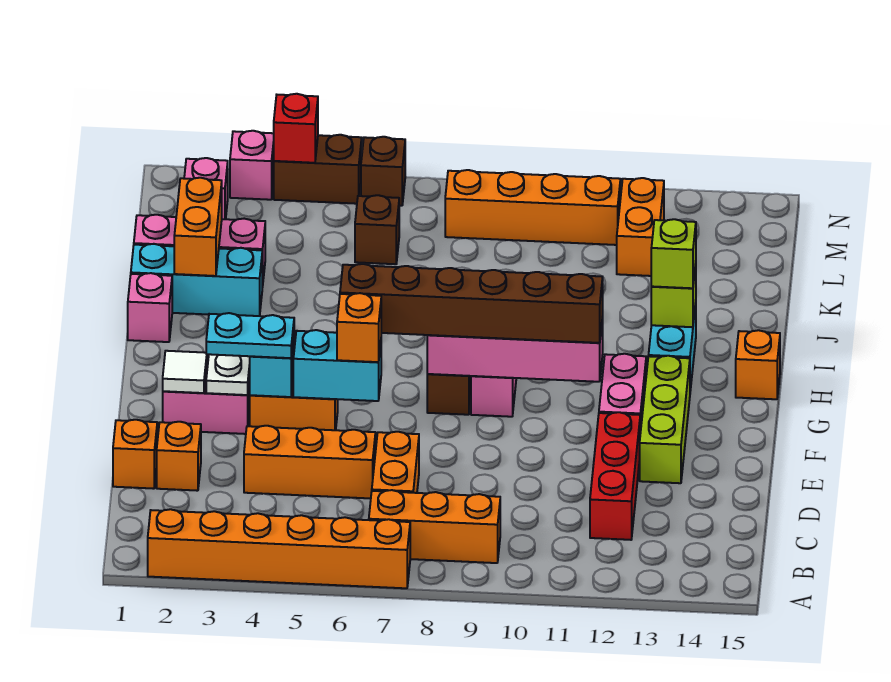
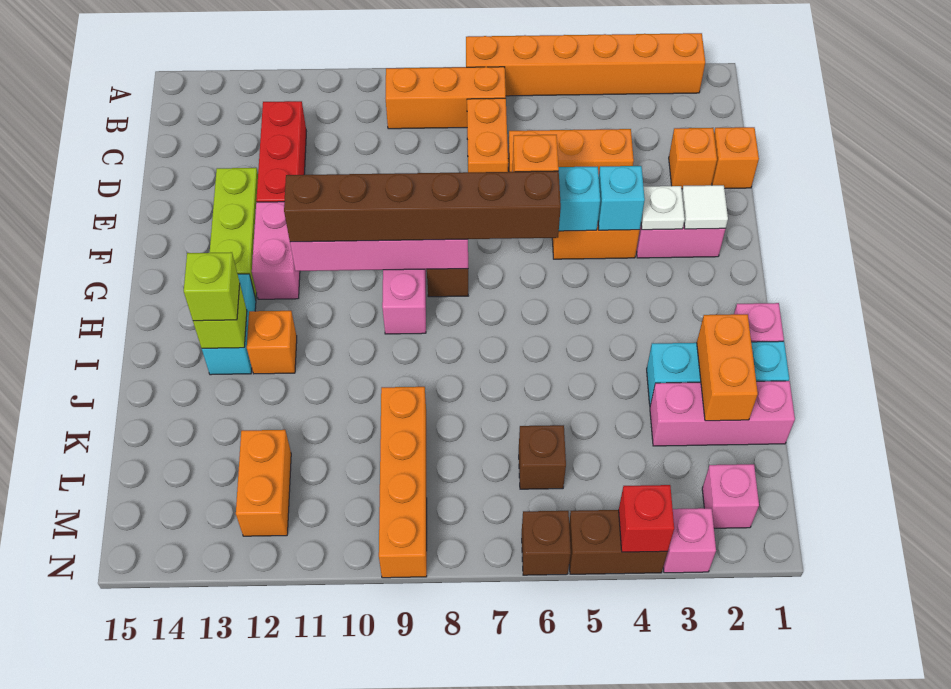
cyan 1x2 plate [206,313,294,358] -> none
orange 1x1 brick [736,330,780,399] -> orange 1x1 brick moved to [247,311,297,374]
orange 1x4 brick [445,170,621,245] -> orange 1x4 brick turned to [379,387,427,578]

